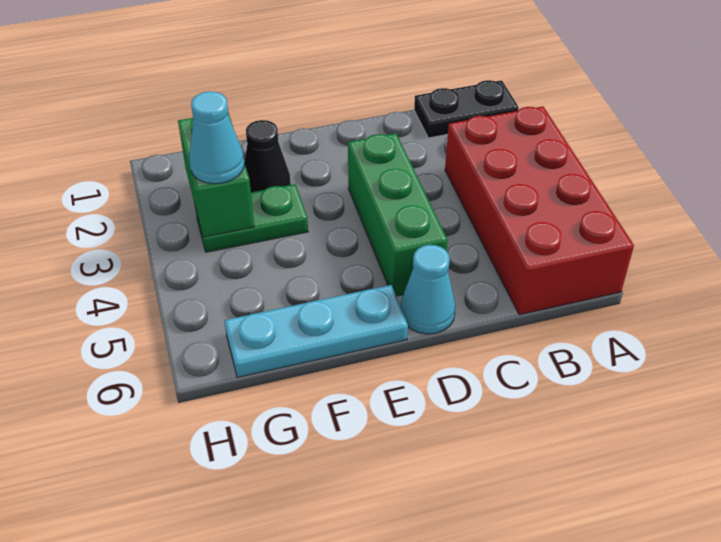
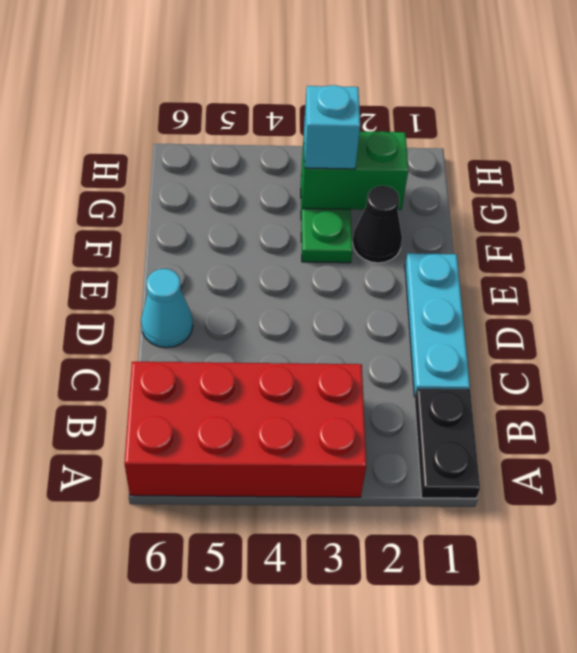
green 1x3 brick [348,133,448,296] -> none
cyan 1x3 plate [224,285,408,378] -> cyan 1x3 plate moved to [405,253,470,397]
cyan 1x1 cone [189,91,244,184] -> cyan 1x1 brick [304,85,360,169]

